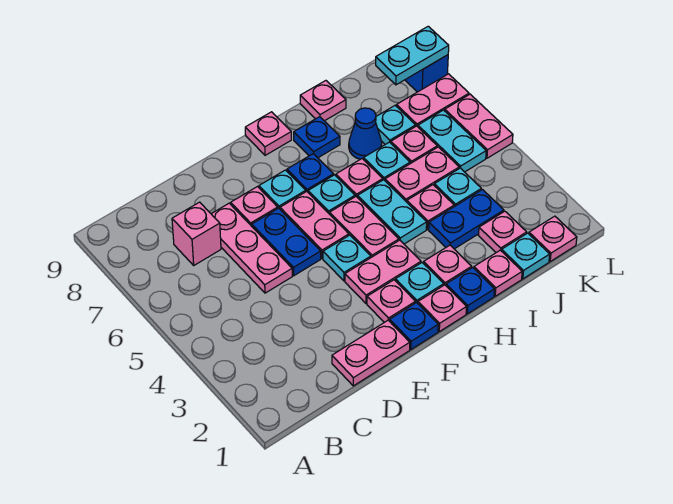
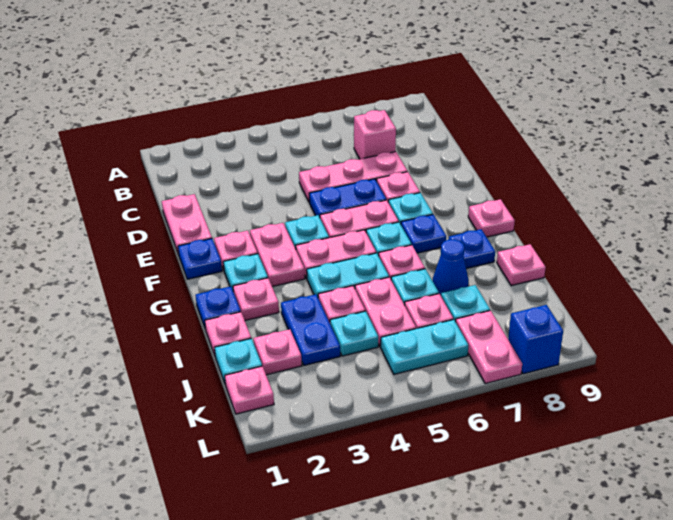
pink 1x1 plate [418,285,466,331] -> none
cyan 1x2 plate [376,26,449,85] -> none
pink 1x2 plate [445,94,513,158] -> none

